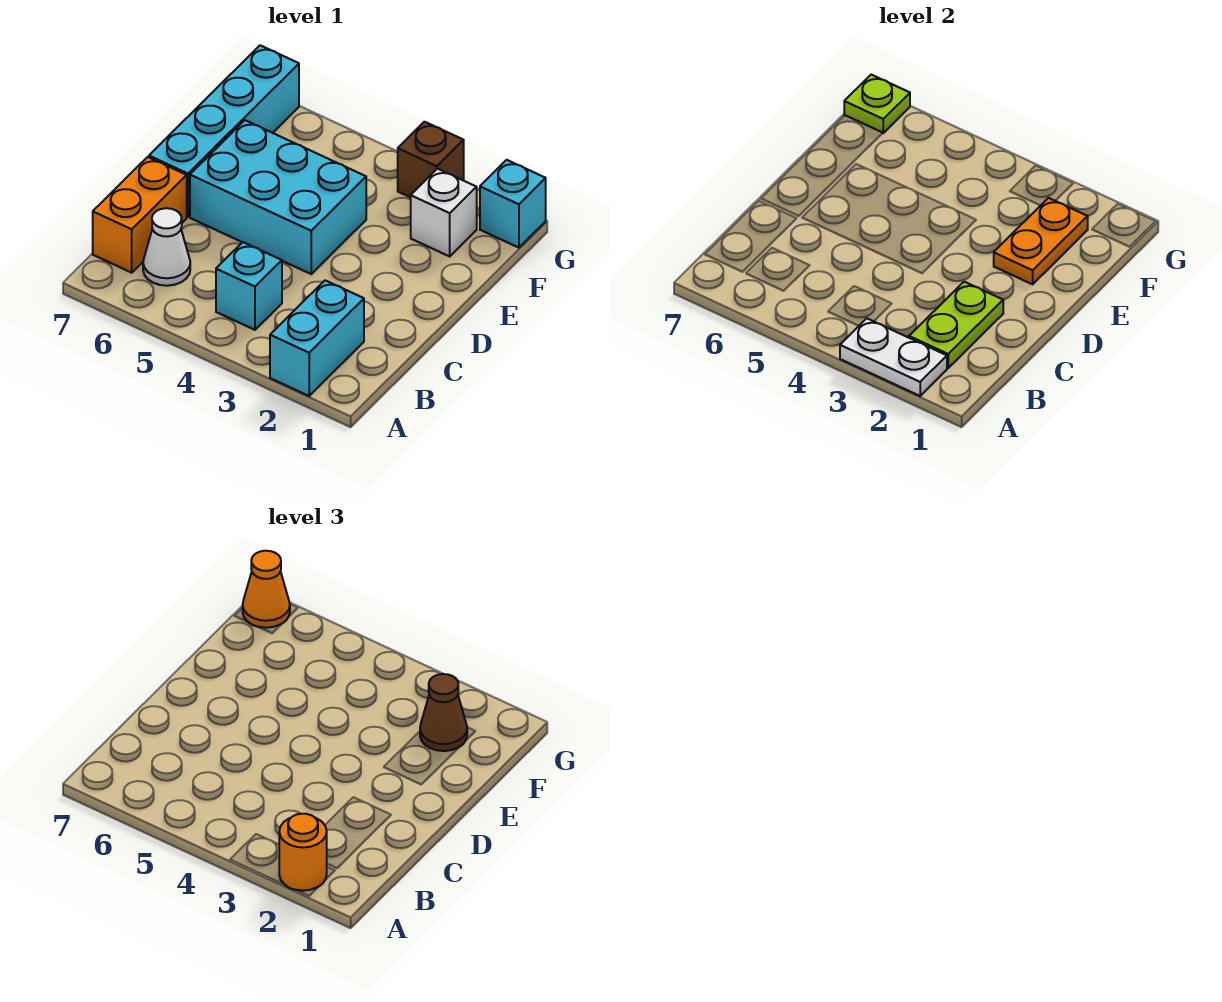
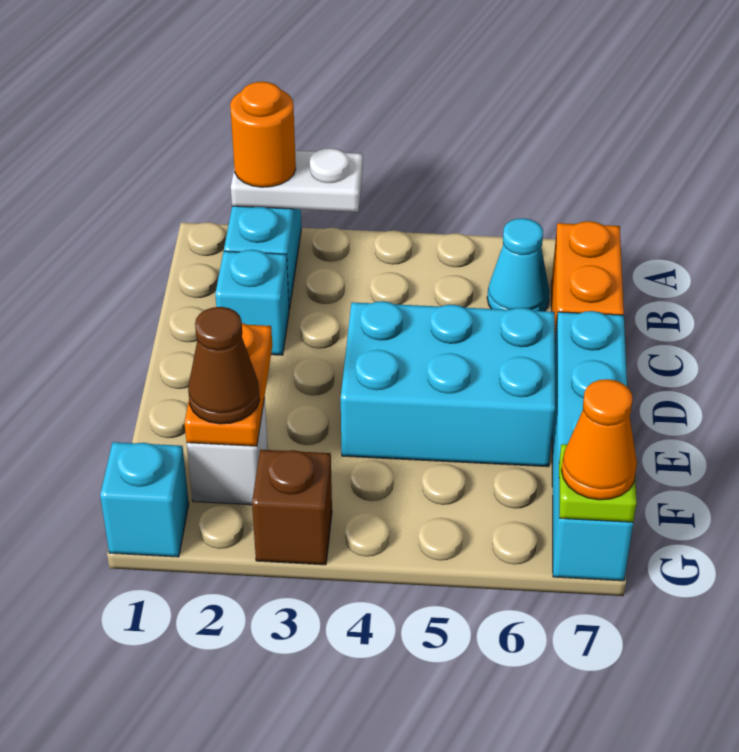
lime 1x2 plate [909,282,1003,368] -> none
cyan 1x1 brick [216,242,282,330] -> cyan 1x1 brick moved to [215,250,289,355]
white 1x1 cone [143,208,190,286] -> cyan 1x1 cone [487,218,550,311]

